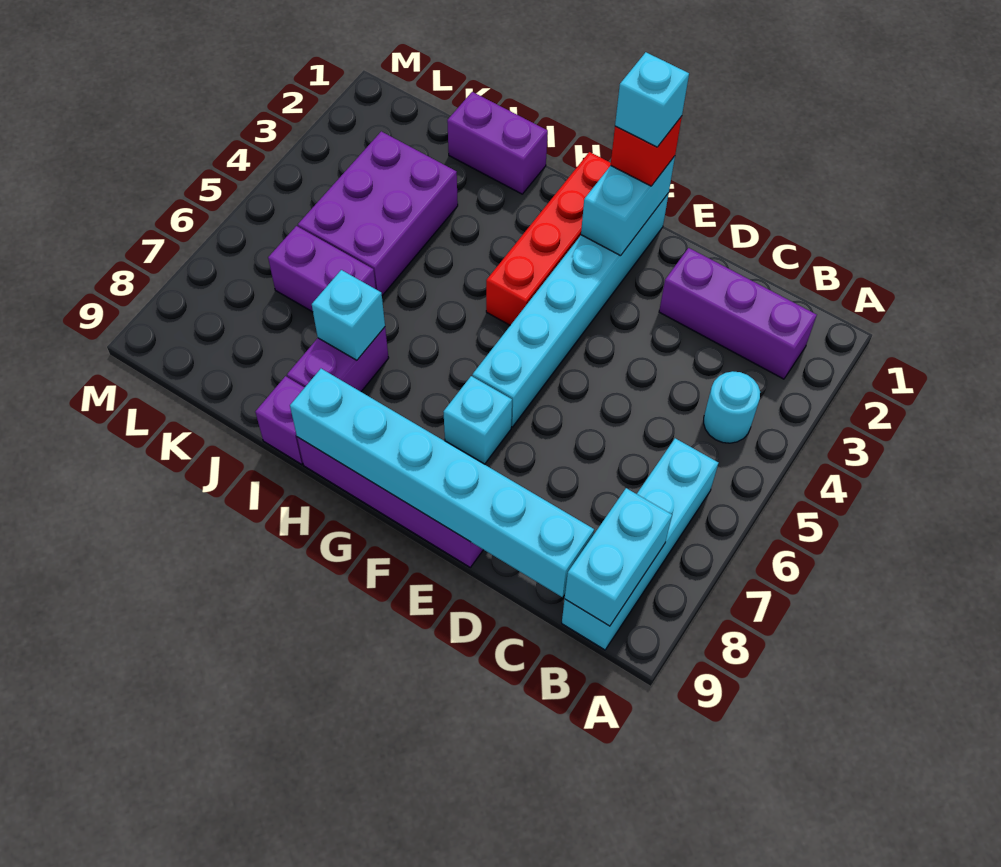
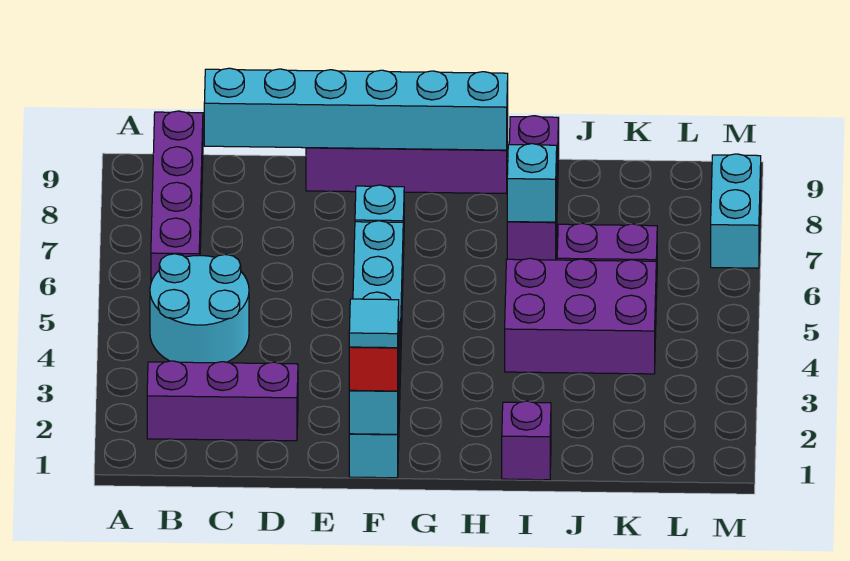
cyan 1x1 round brick [704,371,760,443] -> cyan 2x2 round brick [150,254,249,363]
cyan 1x4 brick [562,438,718,650] -> purple 1x4 brick [151,111,203,282]
cyan 1x2 brick [565,488,672,626] -> cyan 1x2 brick moved to [711,154,761,268]
cyan 1x1 brick [615,52,689,147] -> cyan 1x1 tile [349,299,399,348]
red 1x4 brick [486,152,611,325] -> none
purple 1x2 brick [447,92,548,194] -> purple 1x1 brick [502,401,551,480]
purple 2x3 brick [298,131,458,296] -> purple 2x3 brick turned to [505,258,656,374]

